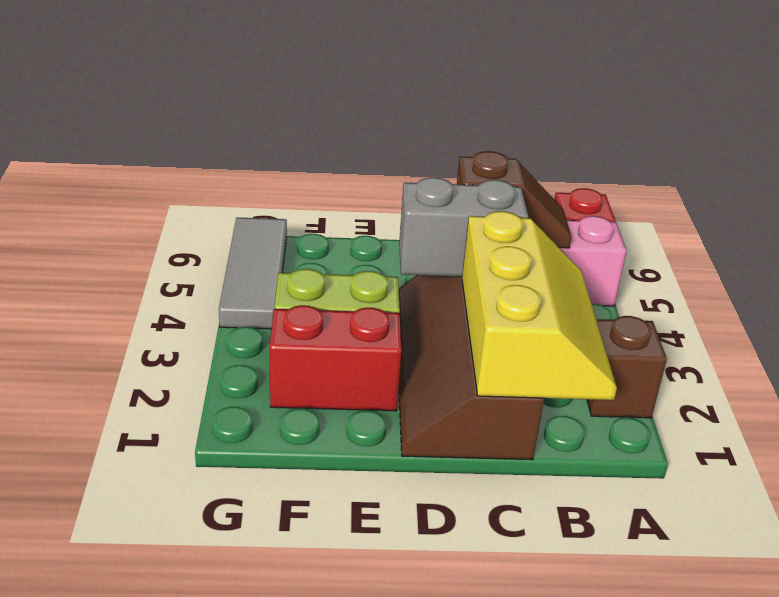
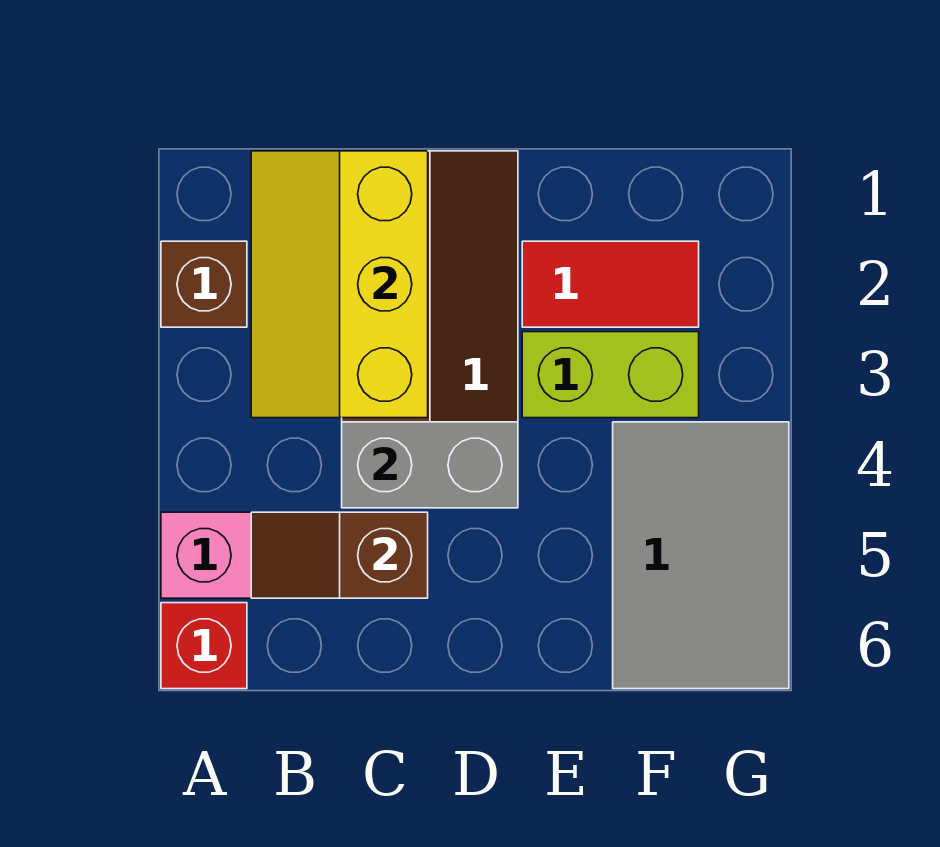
red 1x2 brick [270,305,401,411] -> red 1x2 tile [522,241,699,327]
grey 1x3 tile [219,217,287,329] -> grey 2x3 tile [613,422,789,689]

